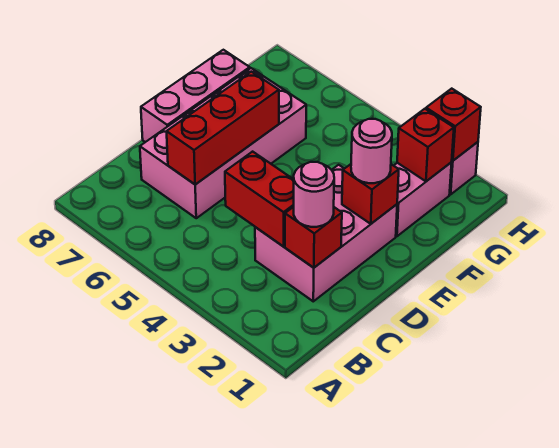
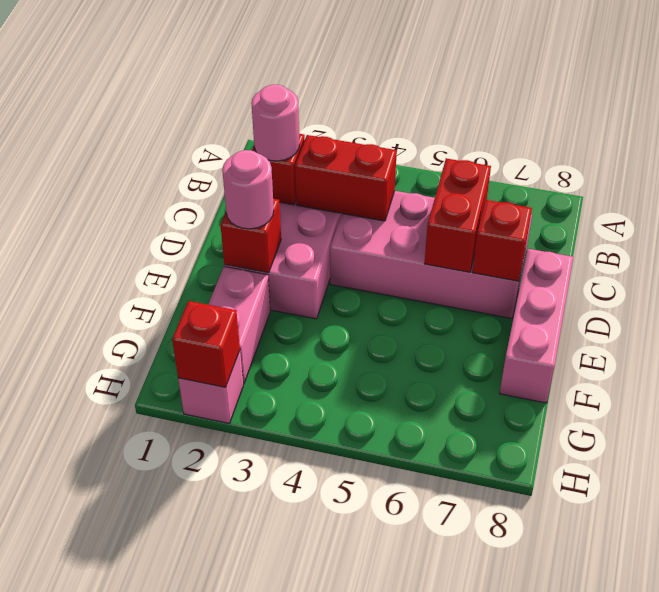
pink 2x4 brick [140,68,306,218] -> pink 2x4 brick turned to [330,191,532,318]
red 1x3 brick [167,72,279,184] -> red 1x2 brick [424,158,491,272]
red 1x1 brick [397,109,454,181] -> red 1x1 brick moved to [472,200,532,281]

